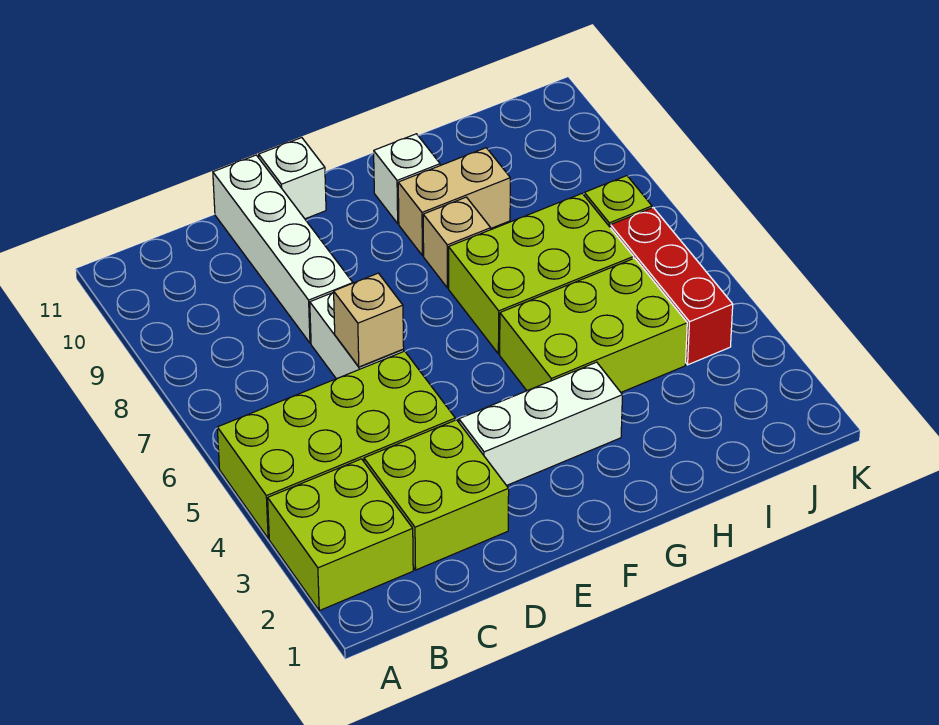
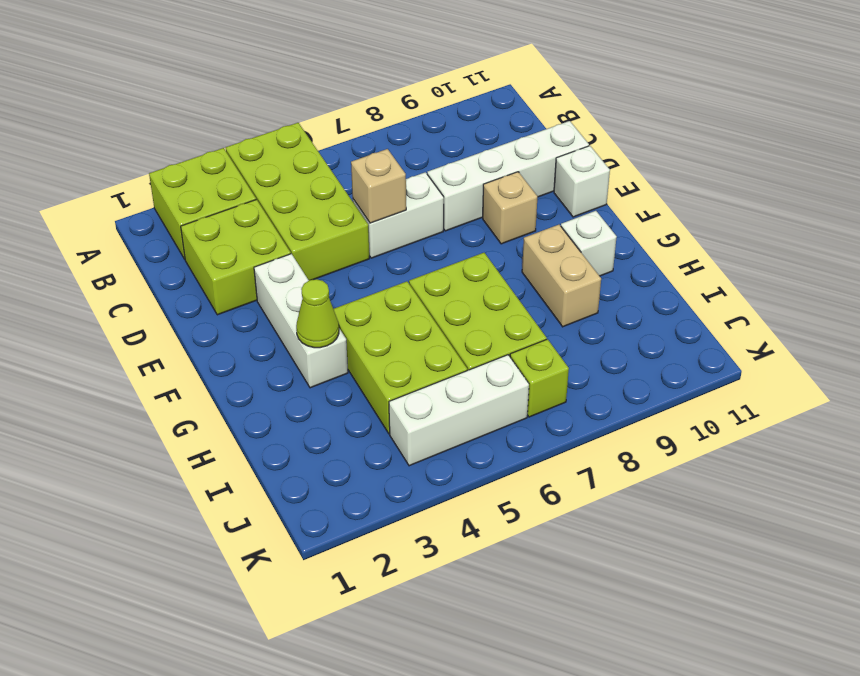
none -> lime 1x1 cone [296,279,339,348]
tan 1x1 brick [423,197,491,288] -> tan 1x1 brick moved to [483,172,538,244]
red 1x3 brick [610,208,733,365] -> white 1x3 brick [389,355,529,466]

